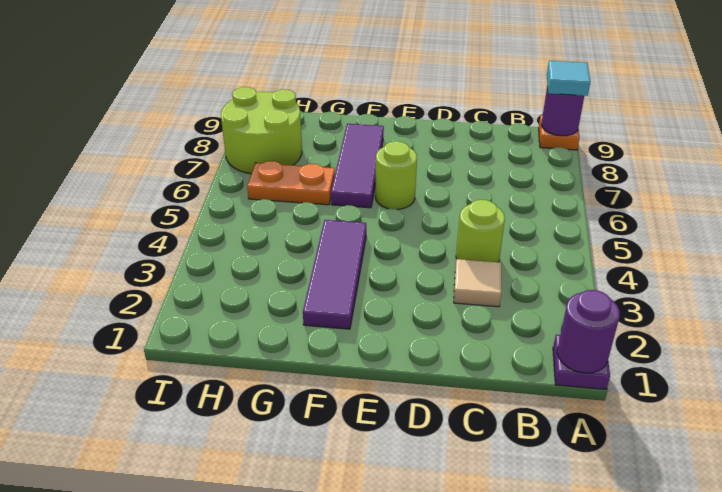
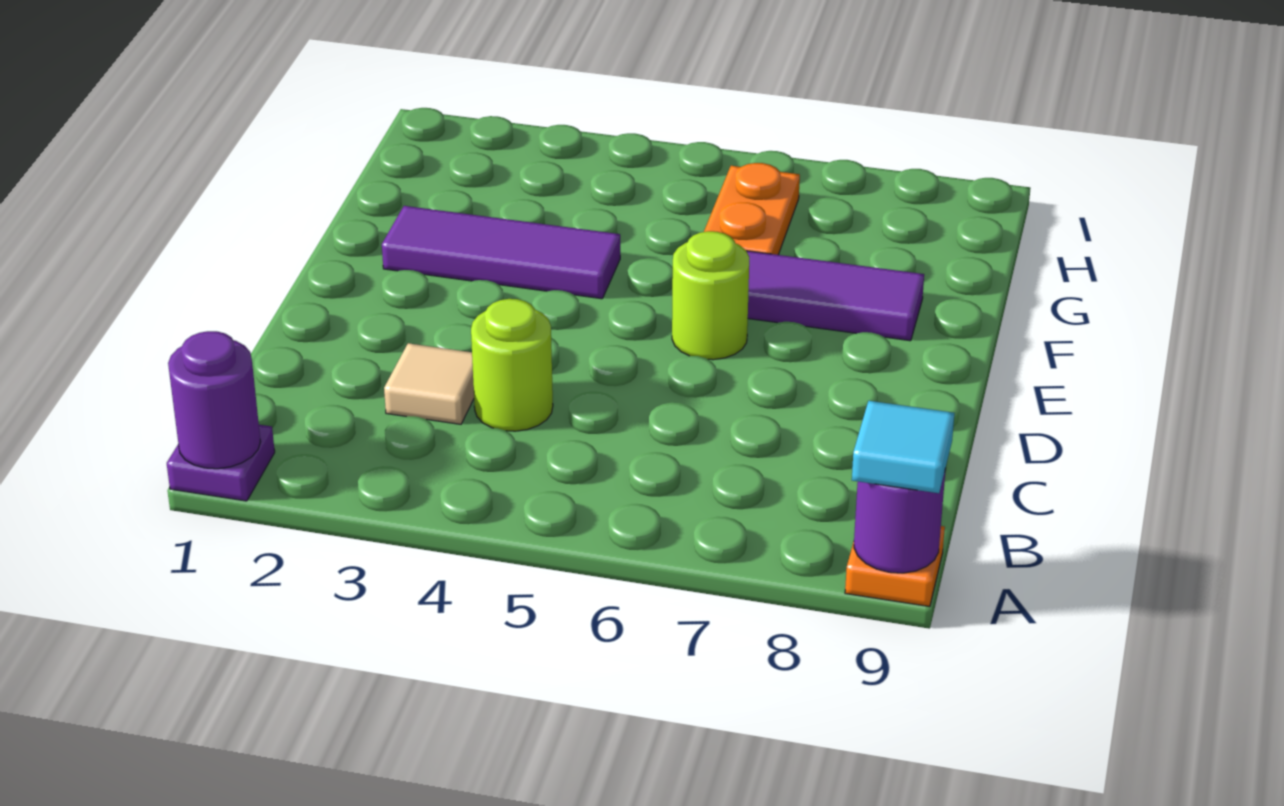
lime 2x2 round brick [221,87,302,174] -> none

